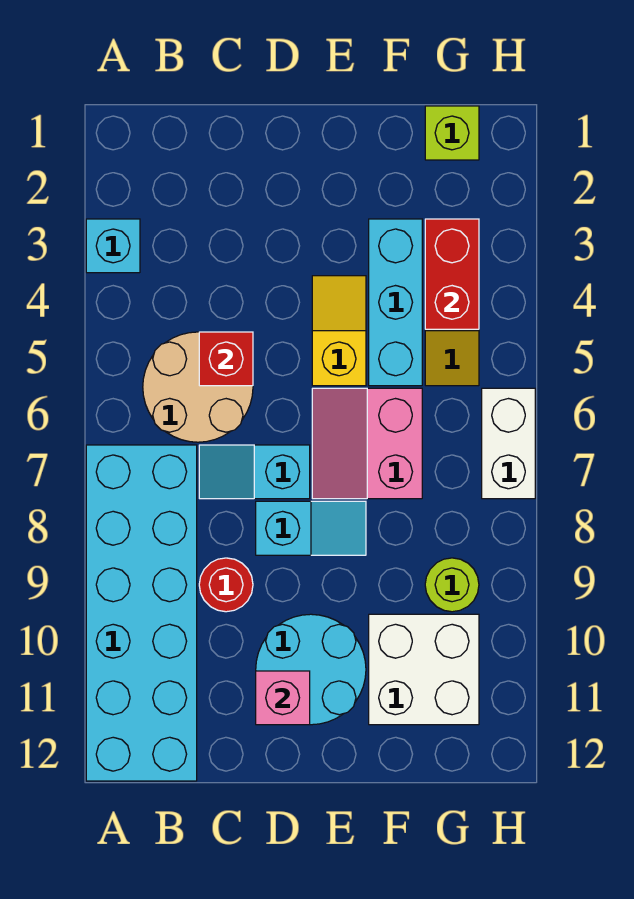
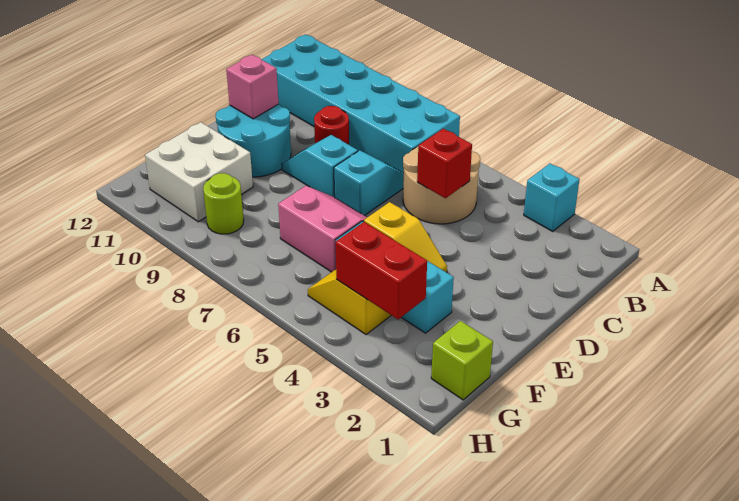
cyan 1x2 slope [256,501,366,555] -> cyan 1x2 slope turned to [282,135,358,197]
white 1x2 brick [482,388,535,499] -> none

